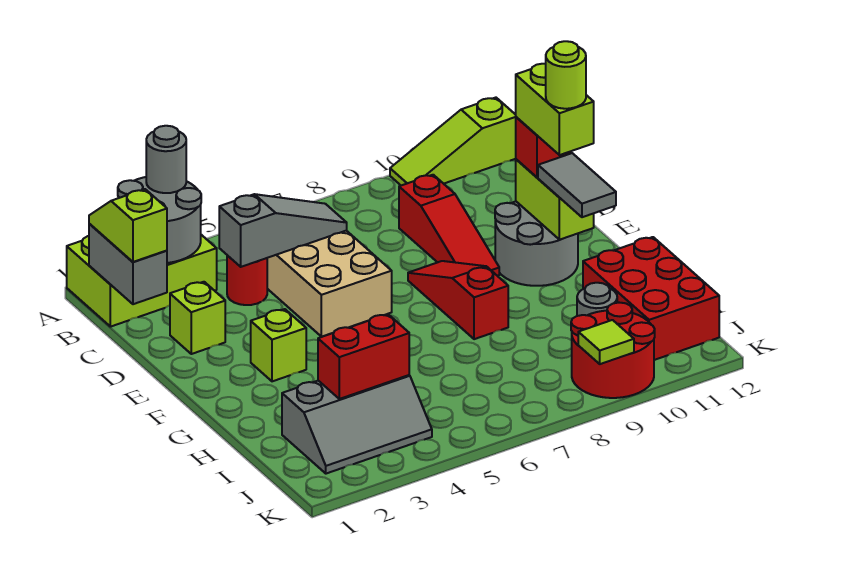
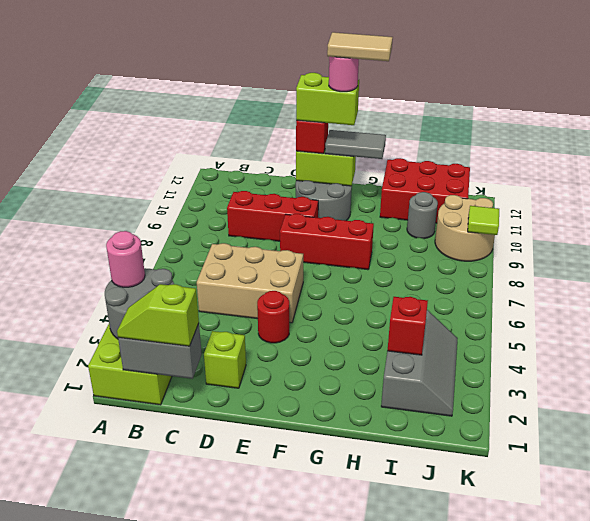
grey 1x1 round brick [146,126,186,193] -> pink 1x1 round brick [106,231,145,287]
lime 1x3 slope [390,98,516,185] -> none
red 1x1 round brick [227,255,267,305] -> red 1x1 round brick moved to [257,291,289,343]
grey 1x3 slope [219,194,347,267] -> none
red 1x3 slope [399,175,499,276] -> red 1x3 brick [227,191,318,241]
red 1x3 slope [408,261,508,339] -> red 1x3 brick [280,214,374,270]
lime 1x1 brick [251,309,306,381] -> none
lime 1x1 round brick [546,41,586,109] -> pink 1x1 round brick [329,57,359,92]
none -> tan 1x2 tile [327,32,393,61]
red 1x2 brick [318,314,409,399] -> red 1x1 brick [388,297,428,355]
red 2x2 round brick [571,303,655,398] -> tan 2x2 round brick [435,195,495,261]

